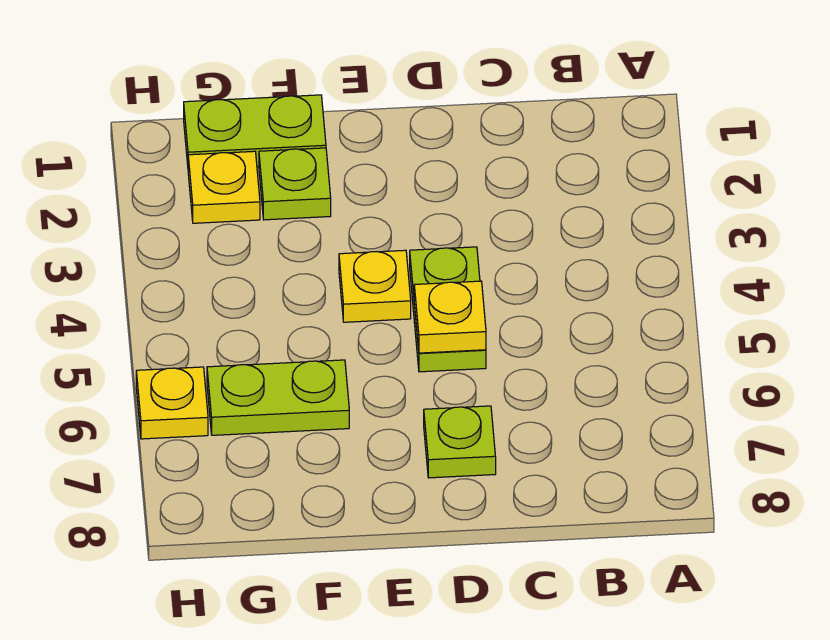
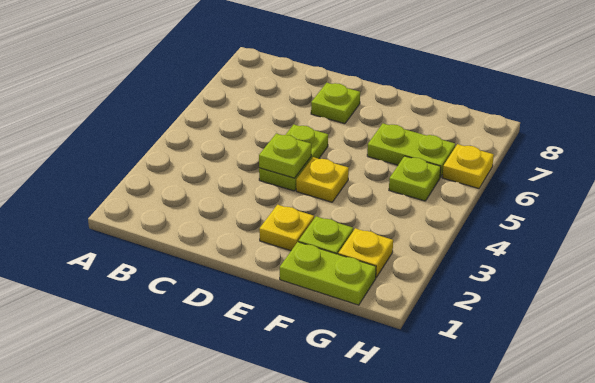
none -> lime 1x1 plate [259,134,311,178]
yellow 1x1 plate [414,281,486,353] -> yellow 1x1 plate moved to [259,205,314,251]
none -> lime 1x1 plate [389,156,441,201]

